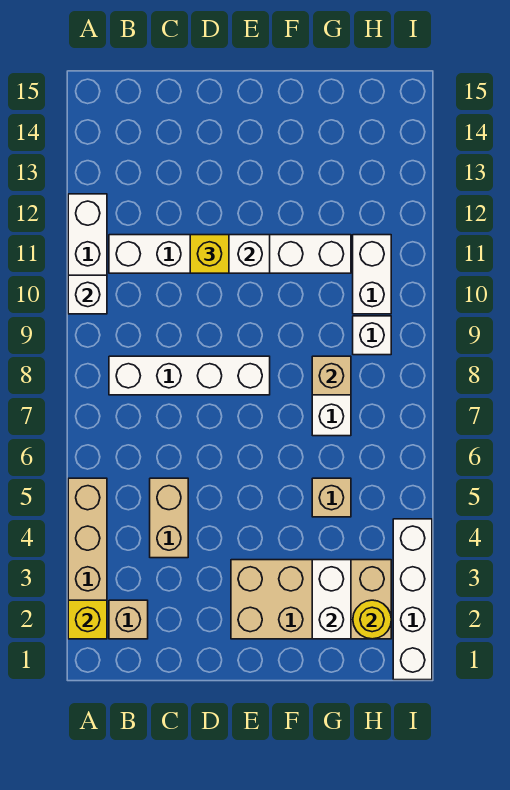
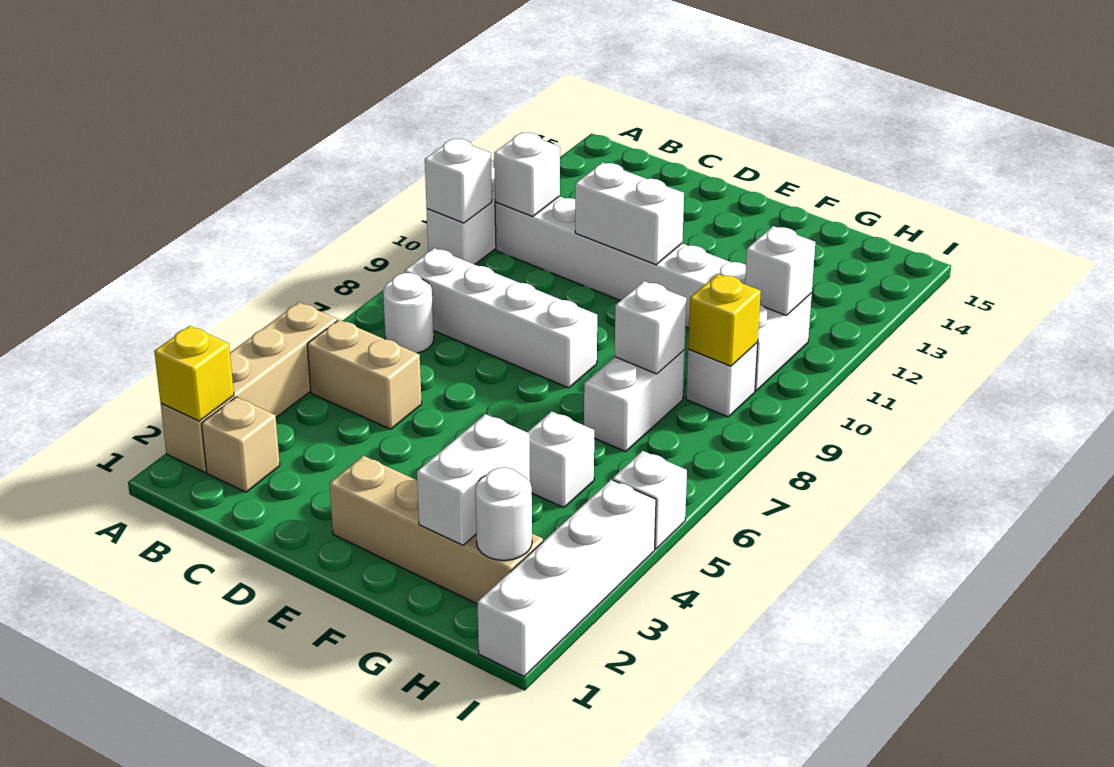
none -> white 1x1 round brick [383,273,434,353]
none -> white 1x1 brick [494,133,560,217]
tan 1x2 brick [150,478,188,558] -> tan 1x2 brick turned to [307,320,422,429]
yellow 1x1 brick [190,235,229,273] -> yellow 1x1 brick moved to [688,274,761,366]
tan 2x4 brick [231,560,391,639] -> tan 1x4 brick [329,456,543,604]
tan 1x1 brick [312,478,351,517] -> white 1x1 brick [527,411,594,508]
tan 1x1 brick [312,356,351,395] -> white 1x1 brick [615,281,687,374]
yellow 1x1 round brick [353,600,391,639] -> white 1x1 round brick [475,468,532,561]
none -> white 1x1 brick [745,226,815,315]
none -> white 1x1 brick [613,451,687,549]

